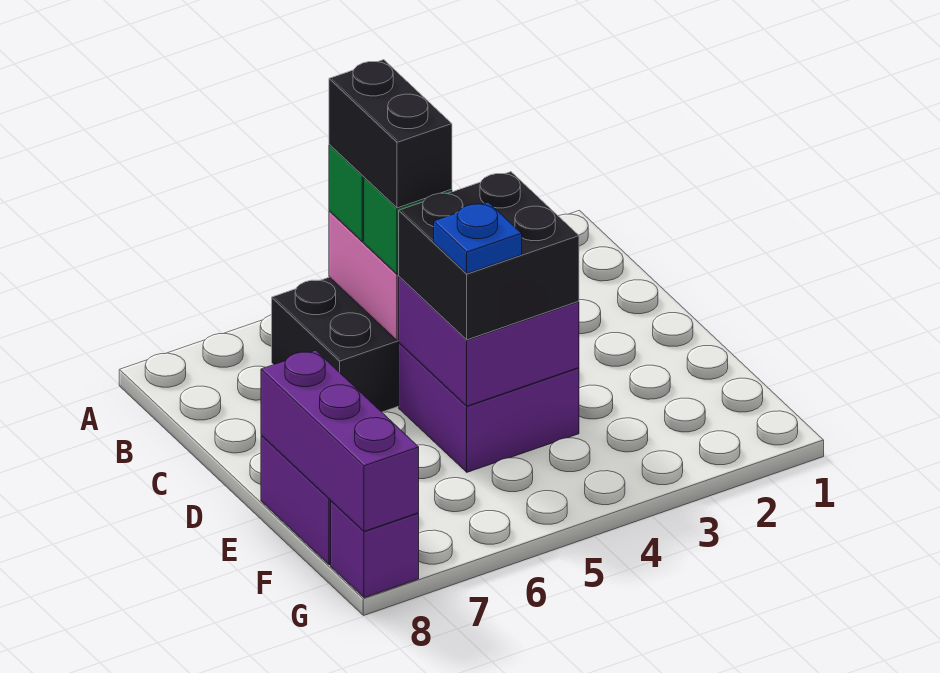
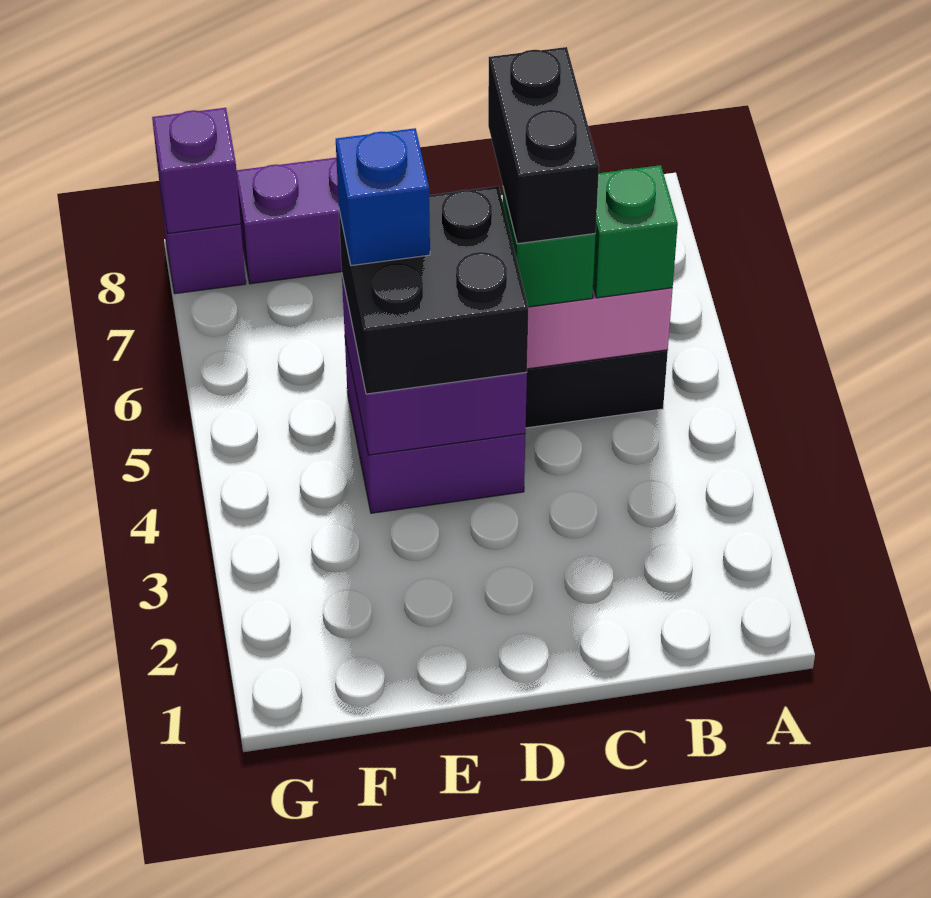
black 1x2 brick [329,60,452,208] -> black 1x2 brick turned to [488,47,599,244]
blue 1x1 plate [434,202,522,273] -> blue 1x1 brick [336,128,430,266]
purple 1x3 brick [261,350,419,531] -> purple 1x1 brick [152,108,241,233]

